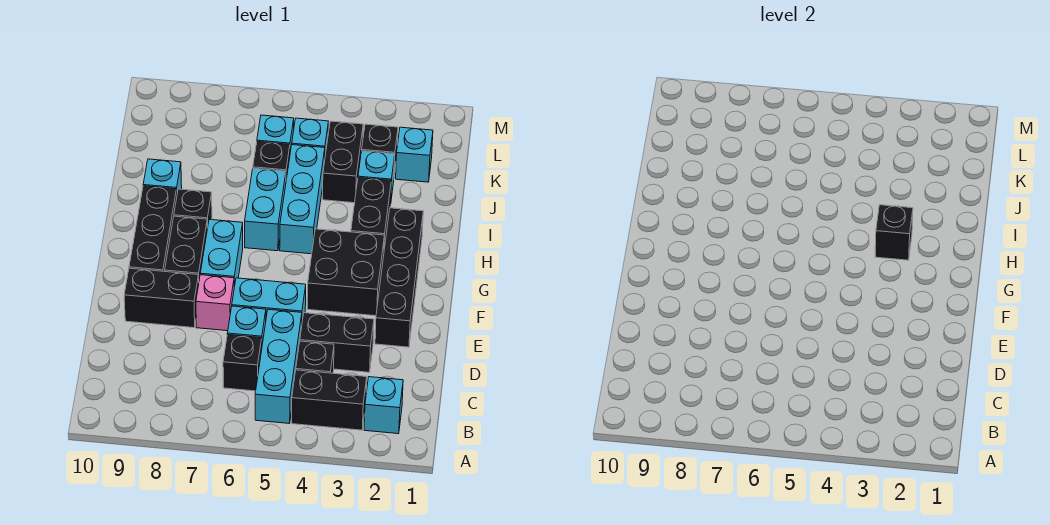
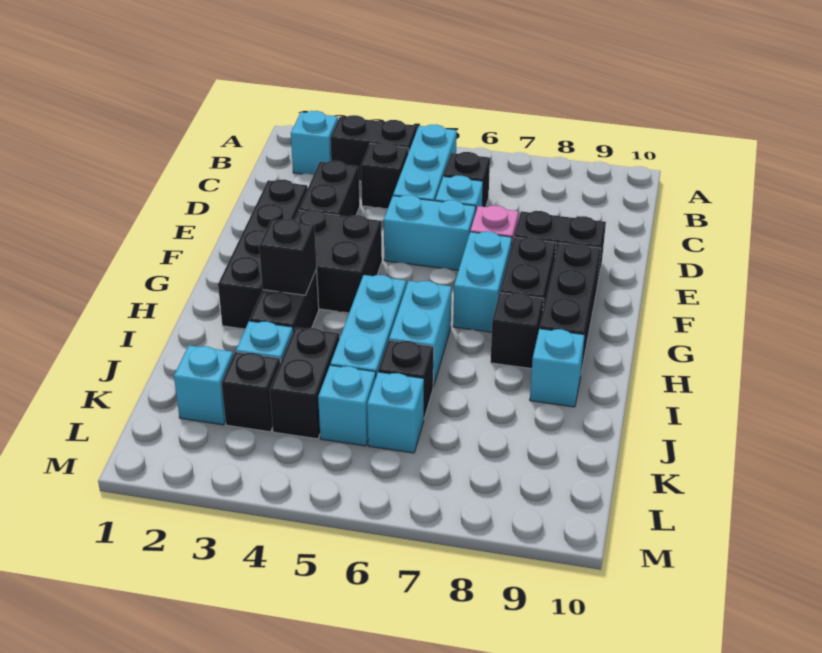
black 1x2 brick [300,313,374,372] -> black 1x2 brick turned to [299,161,360,217]

